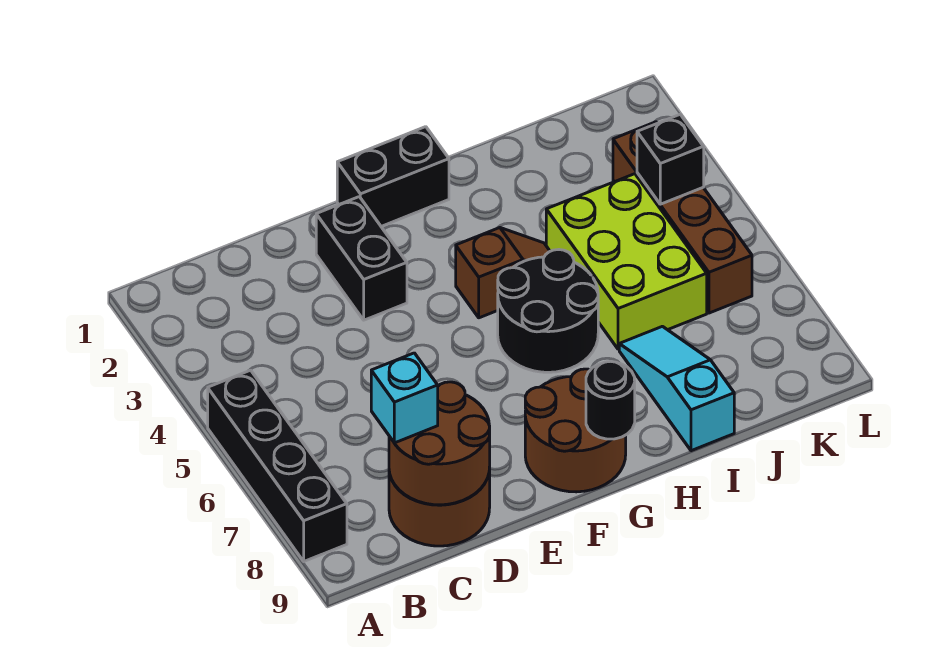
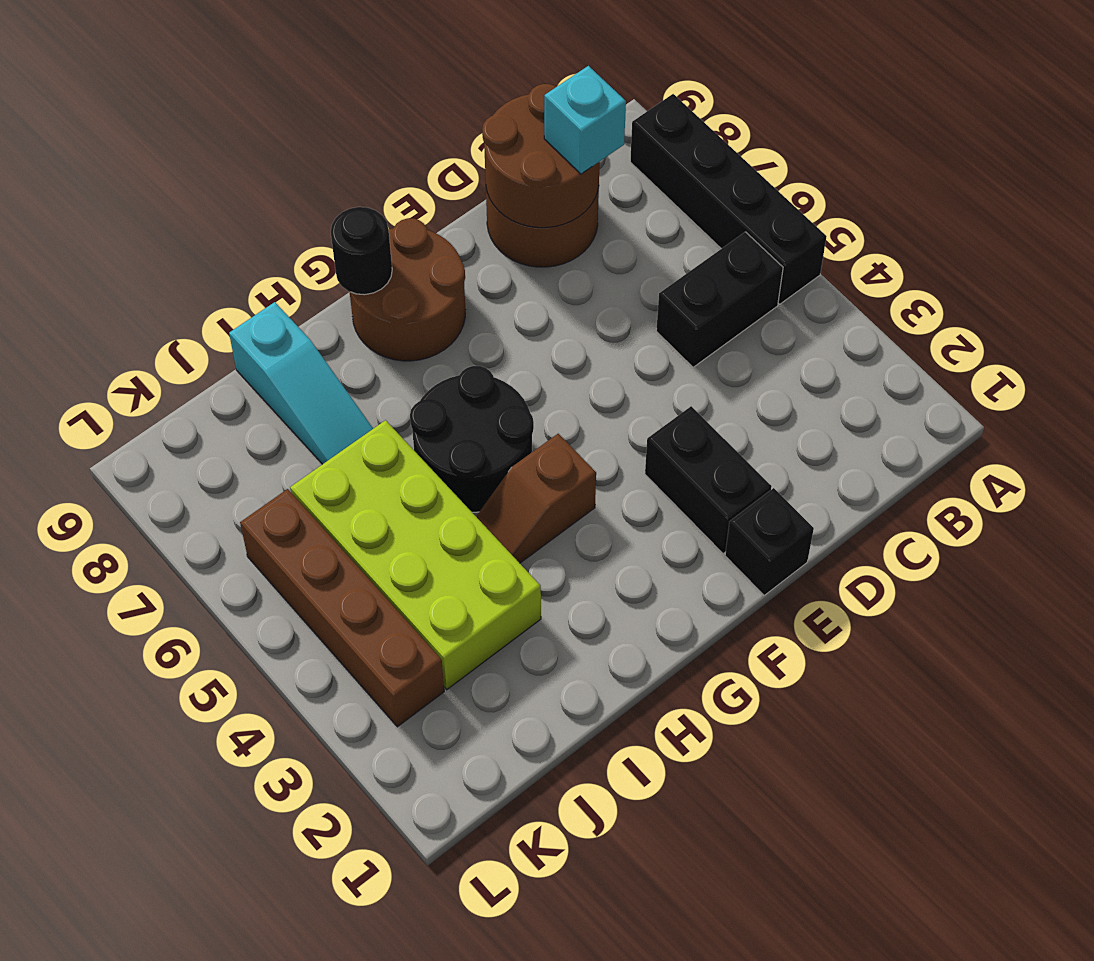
black 1x2 brick [337,127,449,226] -> black 1x2 brick moved to [656,232,783,367]
lime 2x3 brick [546,174,707,349] -> lime 2x4 brick [290,420,541,690]
black 1x1 brick [637,115,704,204] -> black 1x1 brick moved to [725,488,814,595]

